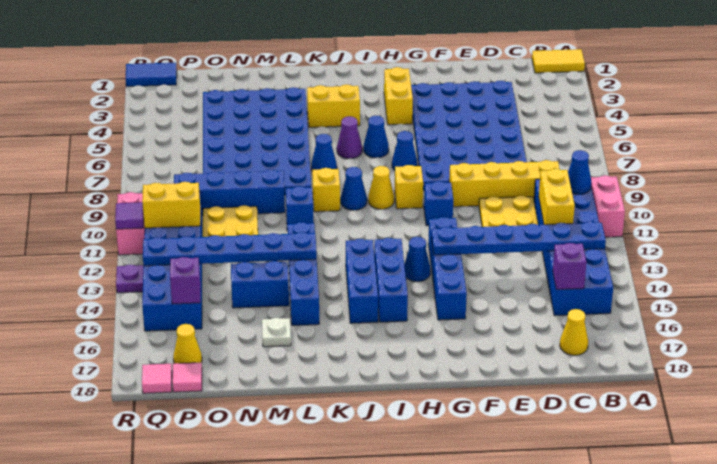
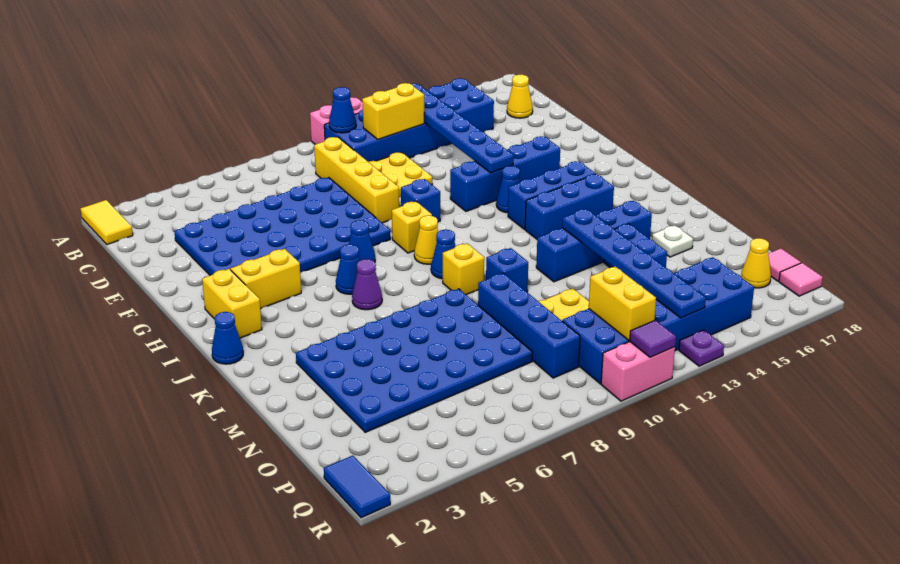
purple 1x1 brick [553,243,587,289] -> none
yellow 1x2 brick [307,84,360,127] -> yellow 1x2 brick moved to [202,269,262,338]
blue 1x1 cone [311,134,337,170] -> blue 1x1 cone moved to [212,312,243,364]
purple 1x1 brick [170,257,200,304] -> none

